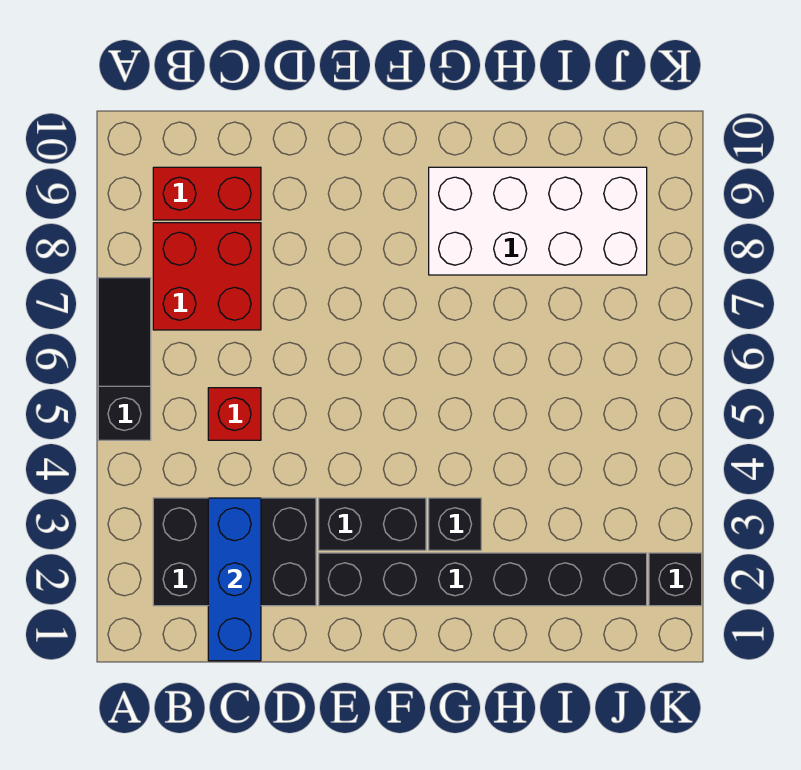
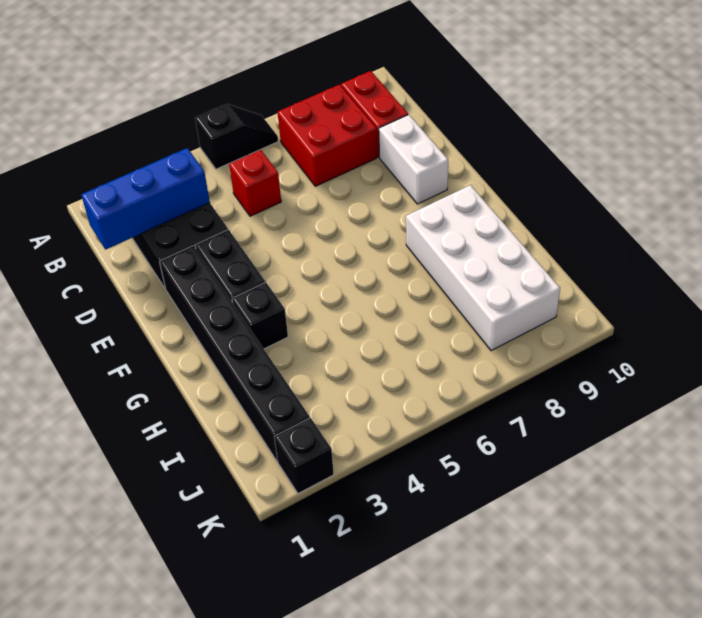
black 1x3 slope [98,278,151,440] -> black 1x2 slope [195,104,278,169]
none -> white 1x2 brick [379,115,448,204]

